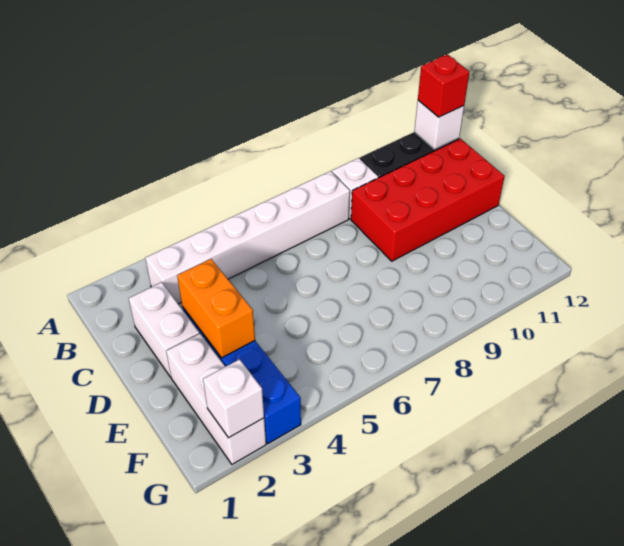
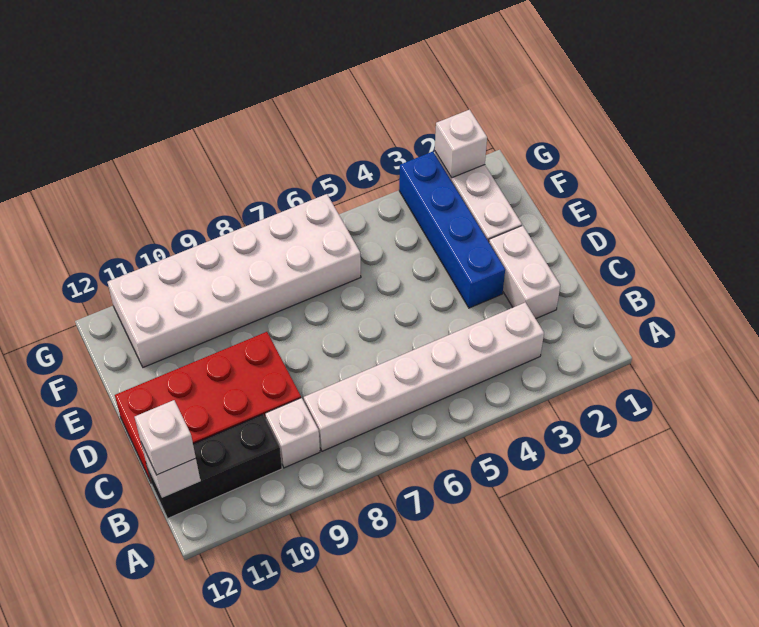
red 1x1 brick [418,55,469,117] -> white 1x1 brick [135,400,196,475]
orange 1x2 brick [177,259,255,358] -> none
none -> white 2x6 brick [107,194,361,367]

